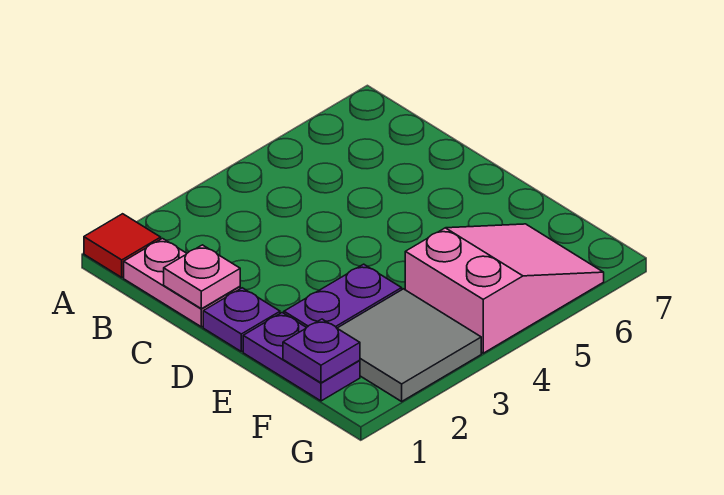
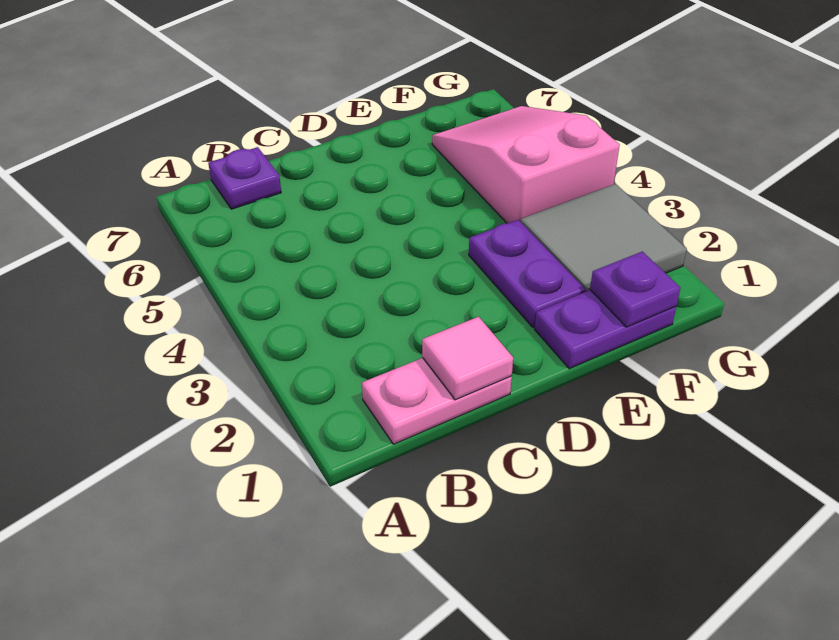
red 1x1 tile [84,214,161,277] -> none
pink 1x1 plate [164,245,240,309] -> pink 1x1 tile [422,317,513,400]
purple 1x1 plate [203,288,280,351] -> purple 1x1 plate moved to [208,147,281,209]

